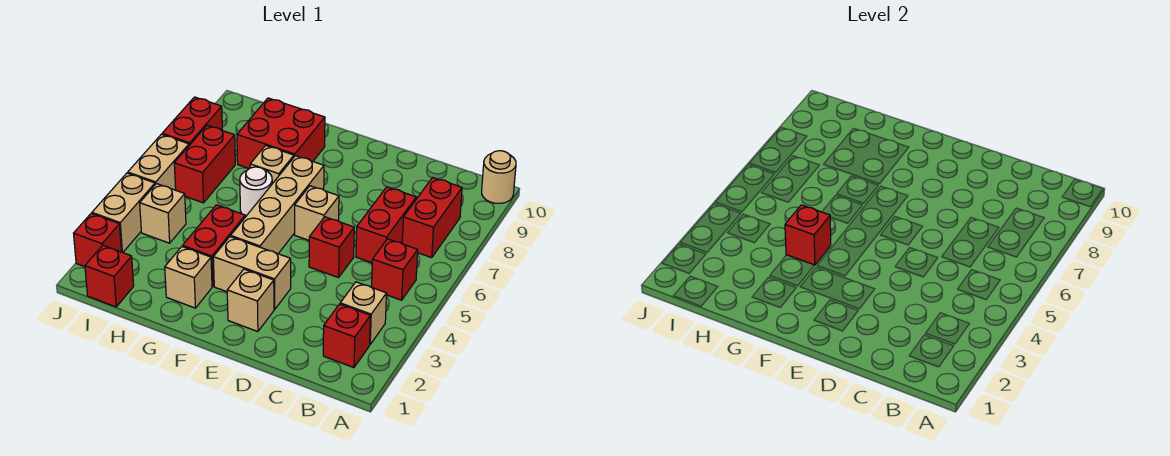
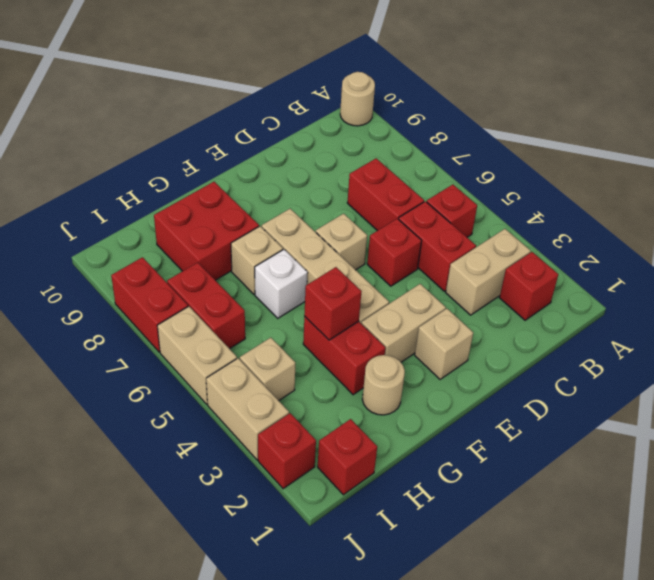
tan 1x1 brick [340,282,387,344] -> tan 1x2 brick [446,229,531,315]
red 1x2 brick [402,178,462,258] -> red 1x2 brick moved to [399,201,476,291]
tan 1x1 brick [165,247,212,308] -> tan 1x1 round brick [362,355,405,415]
white 1x1 round brick [240,167,272,217] -> white 1x1 brick [255,250,308,318]

